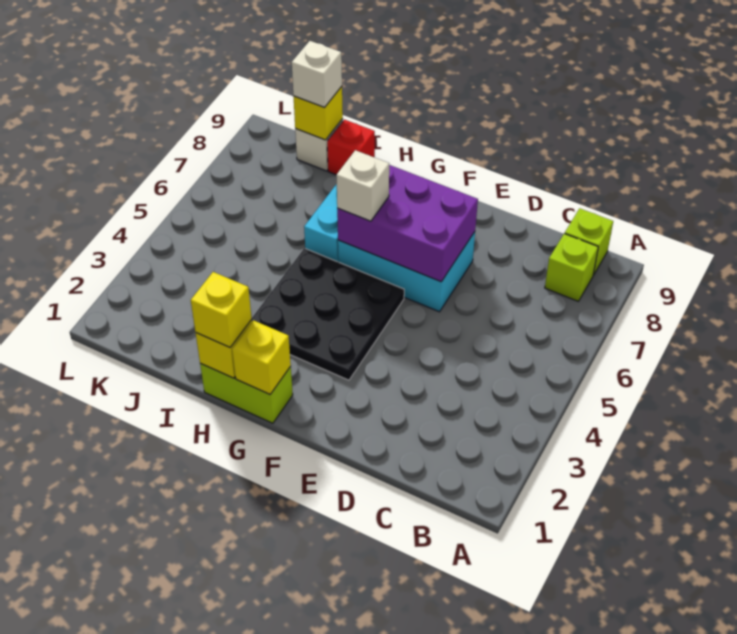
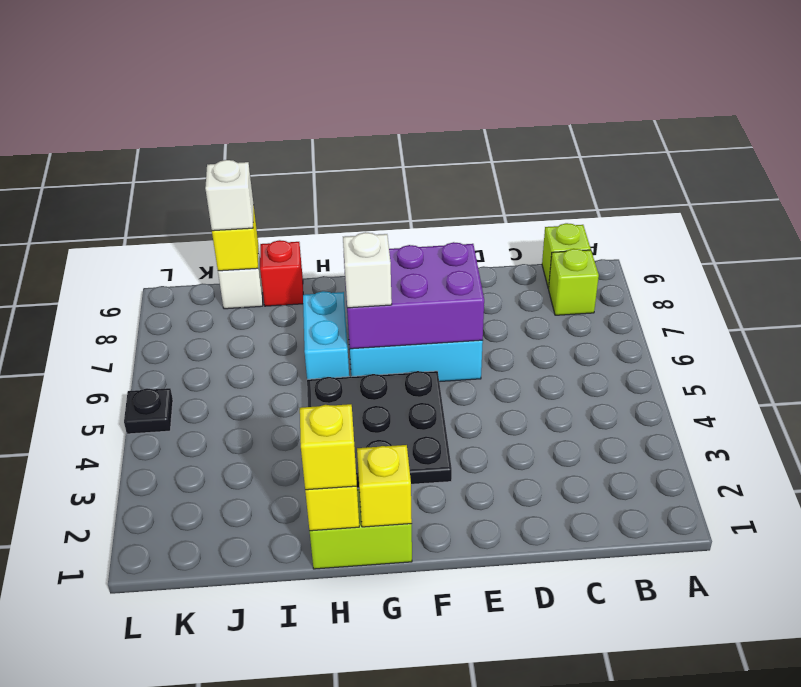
none -> black 1x1 plate [124,388,173,434]

